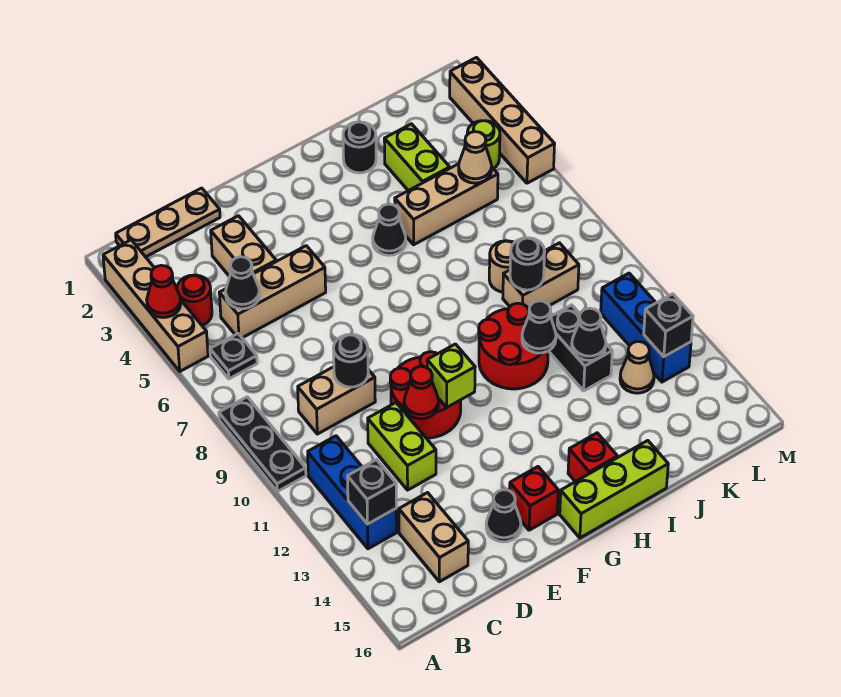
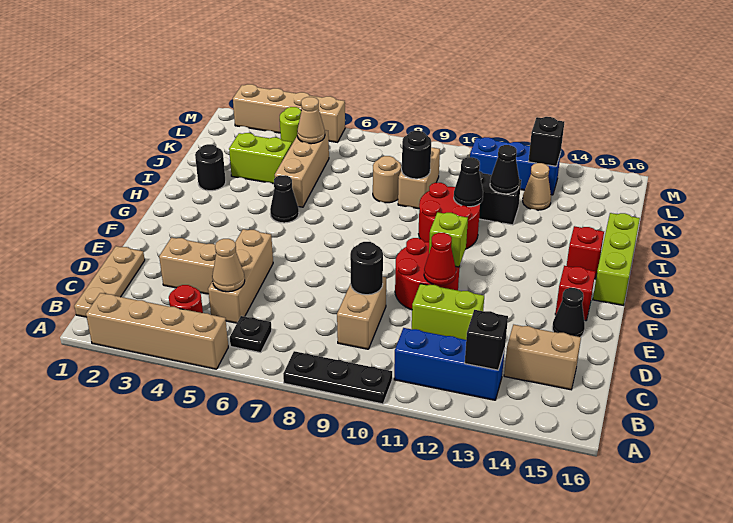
red 1x1 cone [147,265,181,318] -> none
black 1x1 cone [226,257,260,309] -> tan 1x1 cone [212,239,245,292]

